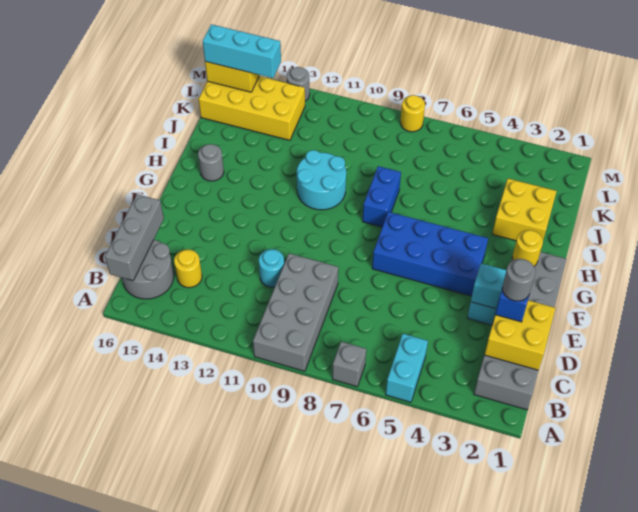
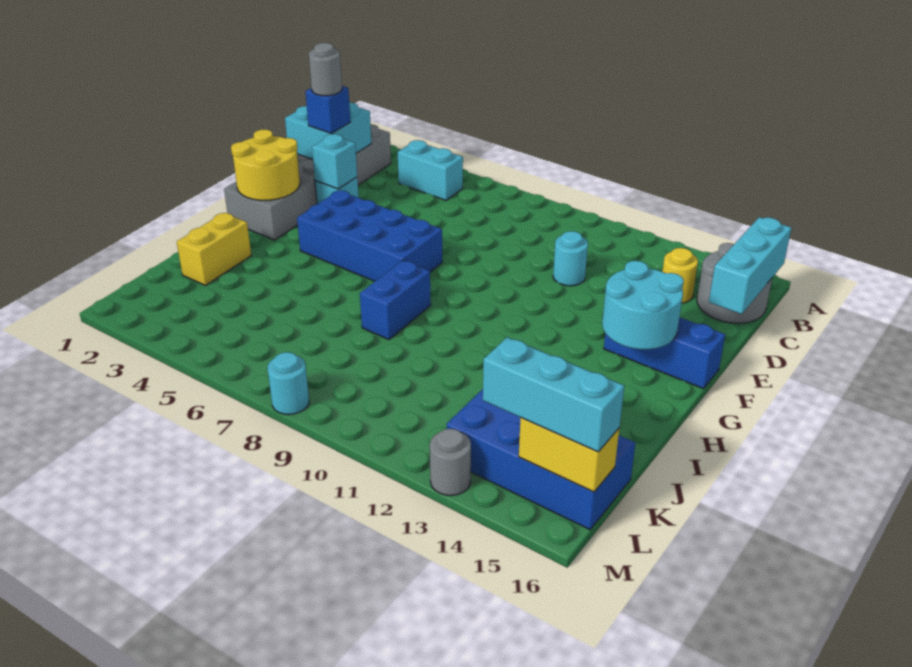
cyan 1x2 brick [386,334,428,402] -> cyan 1x2 brick turned to [398,140,463,200]
grey 1x1 brick [332,342,366,387] -> none
grey 2x4 brick [253,253,338,371] -> none
grey 1x3 brick [105,194,164,281] -> cyan 1x3 brick [709,217,791,314]
yellow 2x2 brick [485,300,555,370] -> cyan 2x2 brick [285,103,371,160]
none -> blue 1x3 brick [604,317,725,389]
yellow 1x1 round brick [512,230,543,266] -> yellow 2x2 round brick [231,130,300,200]
cyan 2x2 round brick [297,150,346,210] -> cyan 2x2 round brick moved to [602,261,684,349]
grey 1x1 round brick [198,144,224,181] -> none
yellow 2x2 brick [492,179,557,241] -> yellow 1x2 brick [177,213,251,286]
yellow 2x4 brick [199,76,305,140] -> blue 2x4 brick [447,389,635,530]
yellow 1x1 round brick [400,95,425,132] -> cyan 1x1 round brick [267,352,309,415]

